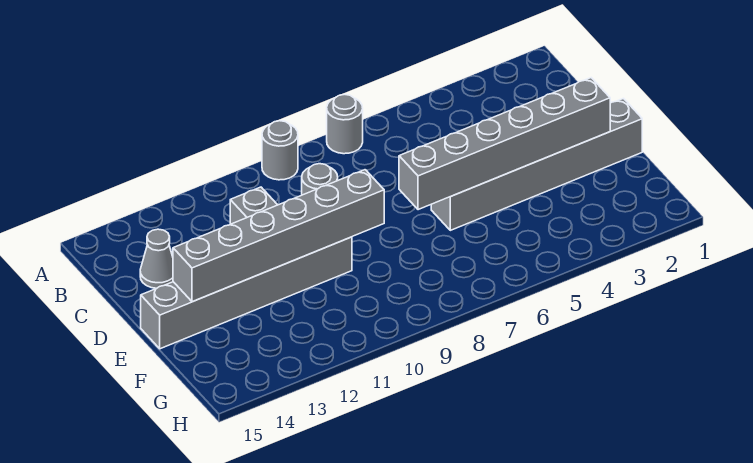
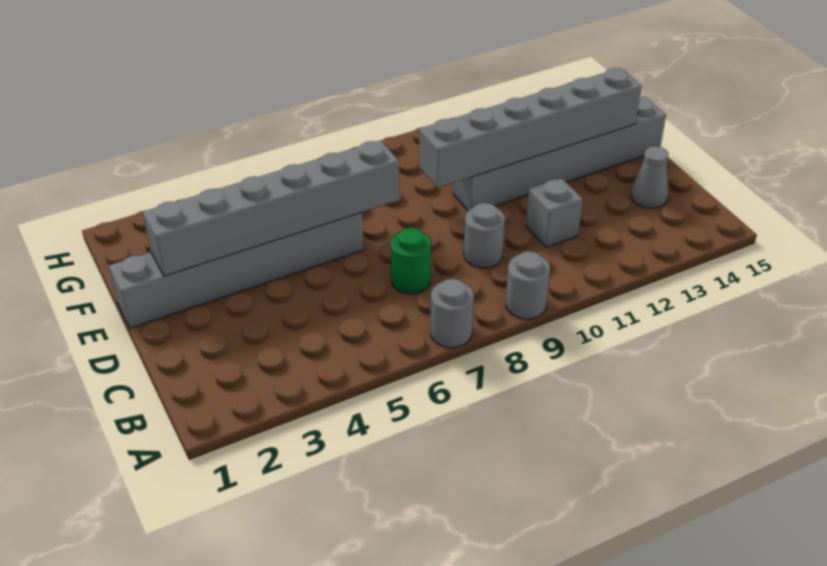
none -> green 1x1 round brick [391,228,431,294]

